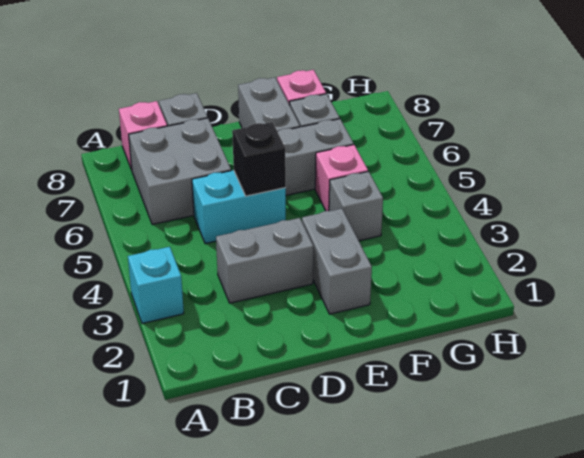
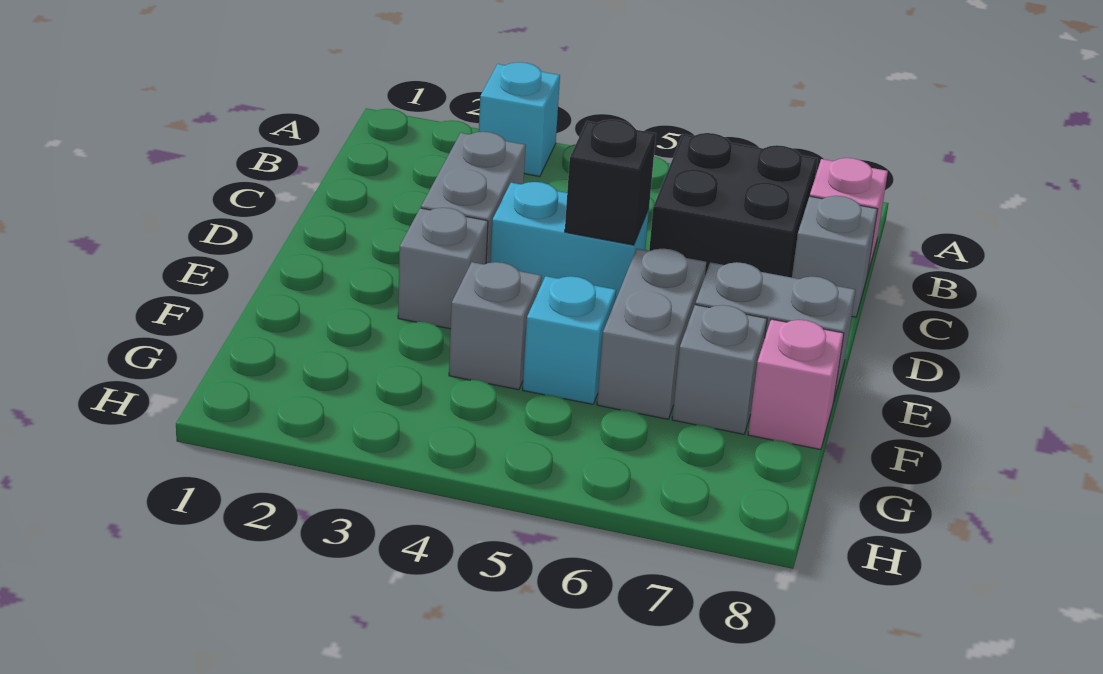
grey 2x2 brick [129,118,231,225] -> black 2x2 brick [649,133,818,278]
cyan 1x2 brick [192,170,286,244] -> cyan 1x2 brick turned to [490,182,649,300]
grey 1x2 brick [302,209,372,314] -> grey 1x1 brick [398,208,488,329]
pink 1x1 brick [315,145,368,211] -> cyan 1x1 brick [523,276,616,404]

